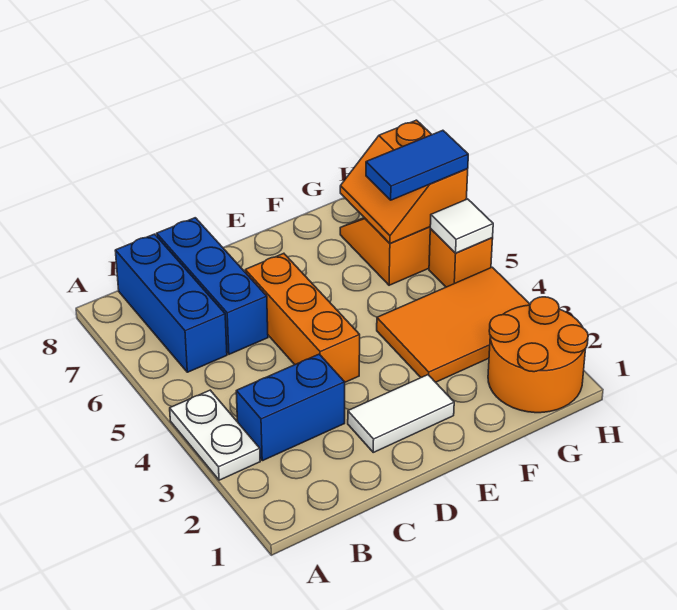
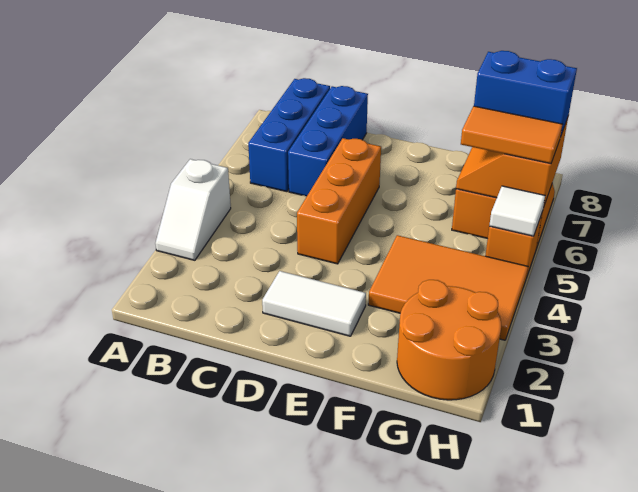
white 1x2 plate [170,390,260,480] -> white 1x2 slope [155,159,231,260]
blue 1x2 brick [236,354,345,461] -> blue 1x2 brick moved to [474,51,577,137]
blue 1x2 tile [366,130,468,200] -> orange 1x2 tile [461,106,563,164]

